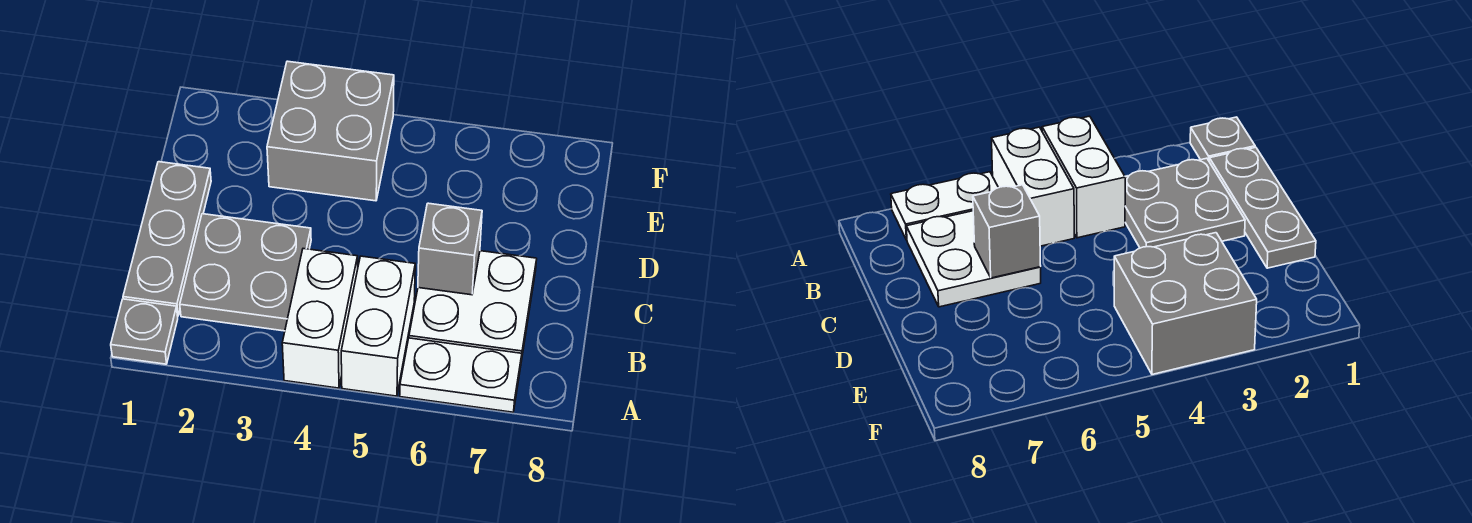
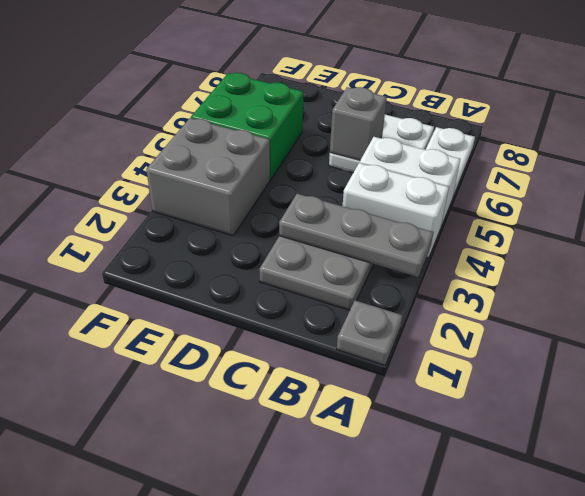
grey 1x3 plate [123,162,211,316] -> grey 1x3 plate moved to [279,194,434,277]
none -> green 2x2 brick [191,73,304,180]

